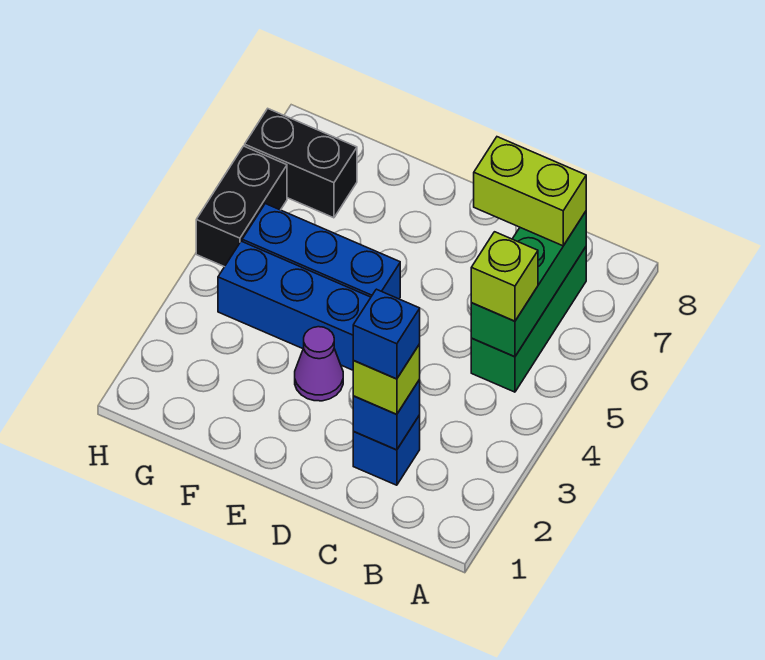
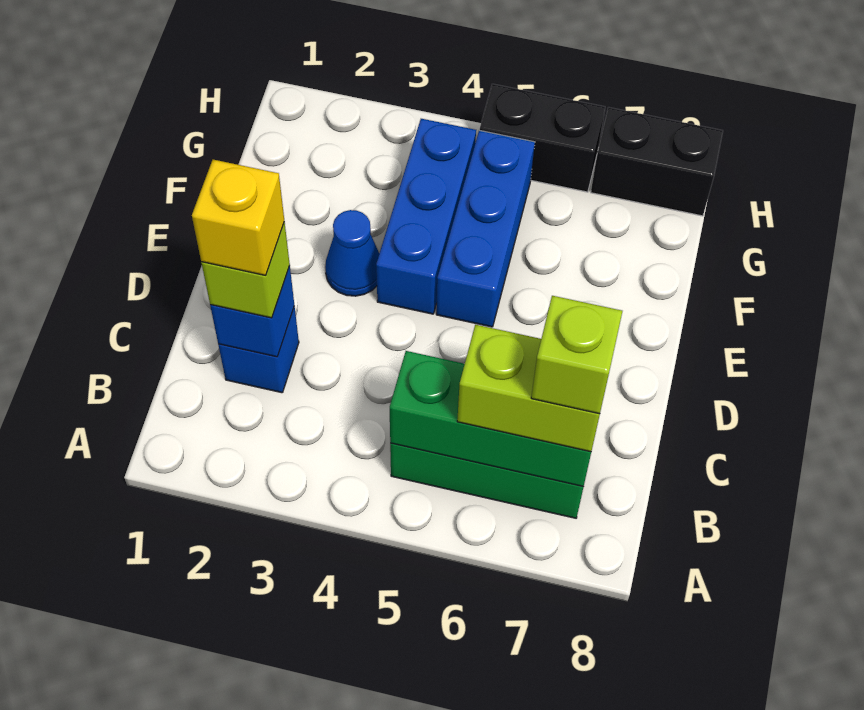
lime 1x1 brick [471,232,538,321] -> lime 1x1 brick moved to [531,296,622,414]
lime 1x2 brick [474,137,586,246] -> lime 1x2 brick turned to [457,325,600,452]
blue 1x1 brick [353,289,420,379] -> yellow 1x1 brick [192,160,284,275]
purple 1x1 cone [295,327,343,401] -> blue 1x1 cone [325,210,379,296]
black 1x2 brick [245,109,357,218] -> black 1x2 brick turned to [591,107,723,216]

